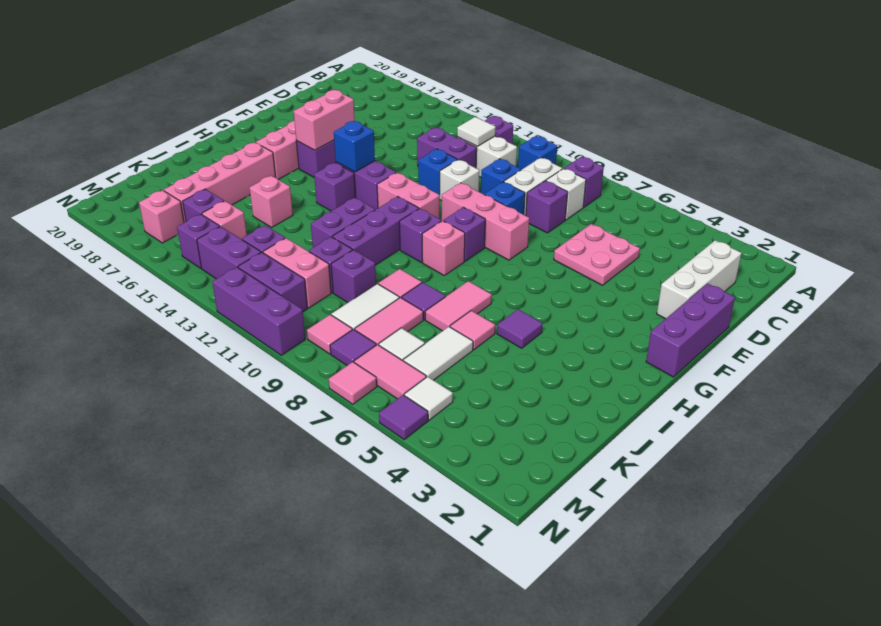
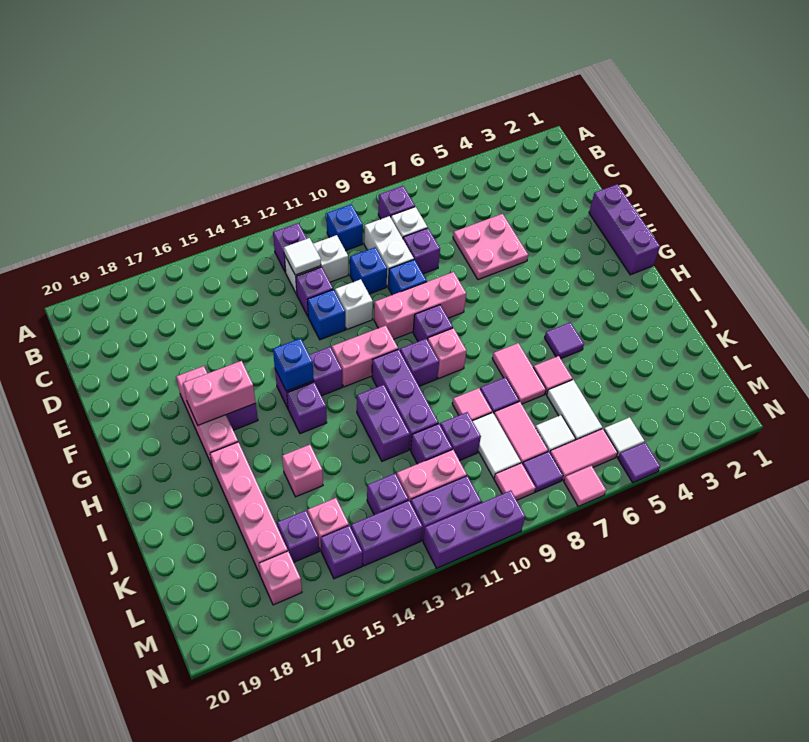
white 1x3 brick [657,240,741,319] -> none
purple 1x2 brick [417,128,477,168] -> purple 1x1 brick [296,267,333,316]
pink 1x2 brick [294,90,355,150] -> pink 1x2 brick turned to [183,361,256,425]

